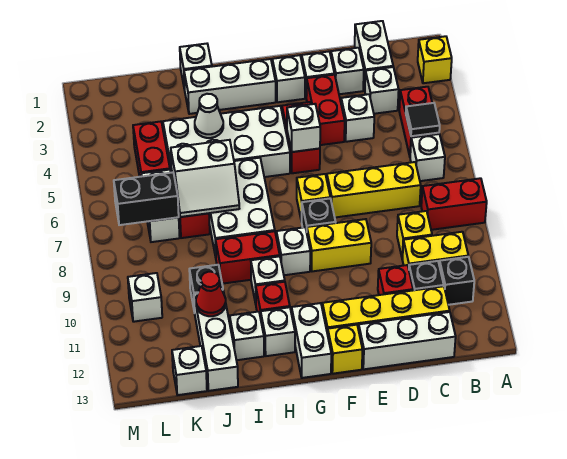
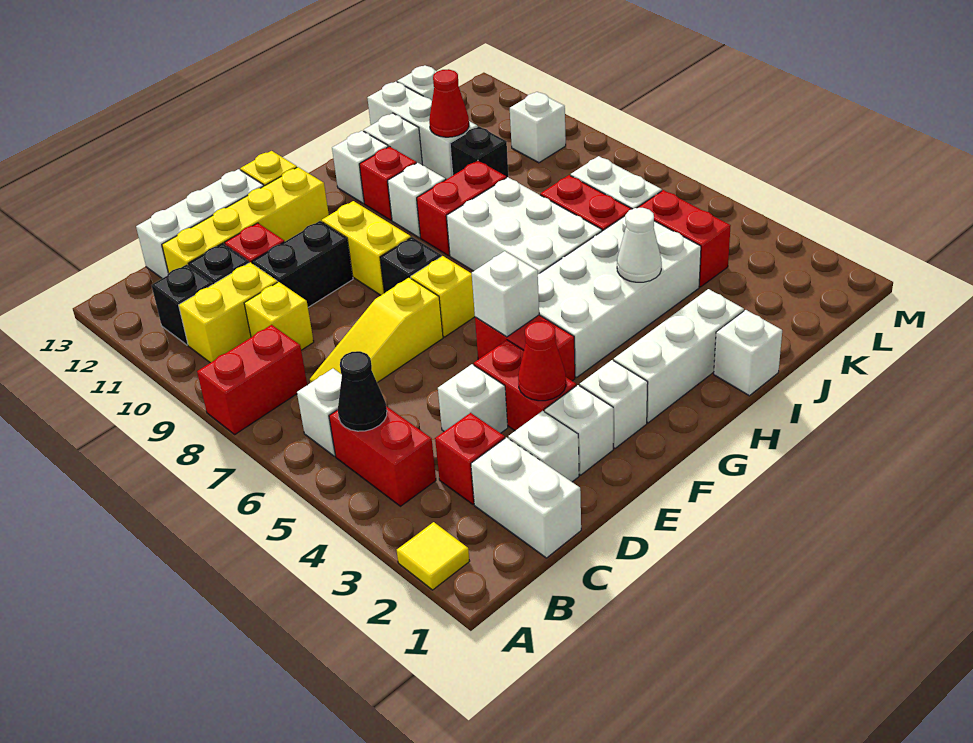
yellow 1x1 brick [418,36,452,83] -> yellow 1x1 tile [397,522,470,590]
black 1x1 tile [406,103,440,136] -> black 1x1 cone [338,351,387,431]
white 1x1 brick [365,67,399,114] -> red 1x1 brick [435,413,505,504]
yellow 1x3 brick [327,162,421,217] -> yellow 1x3 slope [310,278,443,383]
none -> red 1x1 cone [518,321,566,401]
yellow 1x2 brick [307,219,371,271] -> yellow 1x2 brick turned to [322,201,411,295]
white 1x1 brick [276,227,310,275] -> none
white 1x2 brick [292,303,331,378] -> none
white 2x2 slope [171,140,239,217] -> none
black 1x2 brick [114,172,179,225] -> black 1x2 brick moved to [252,221,353,307]

